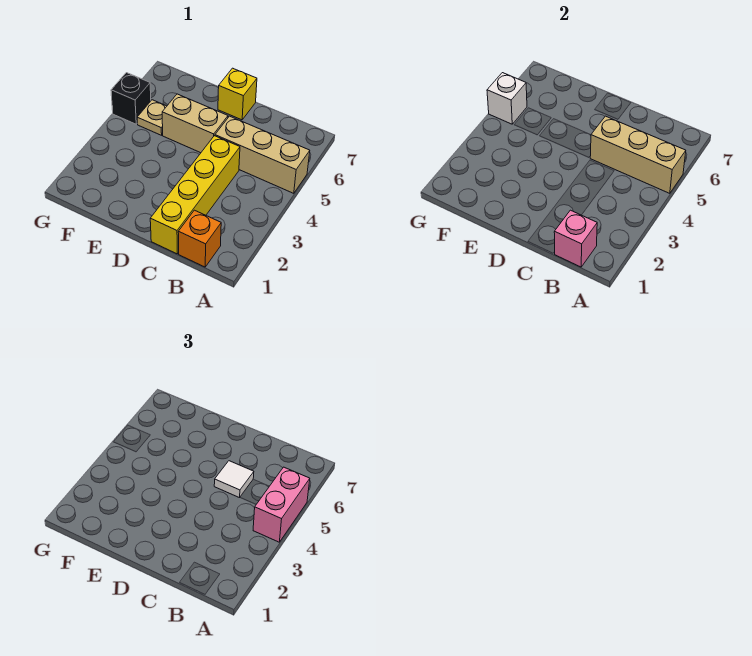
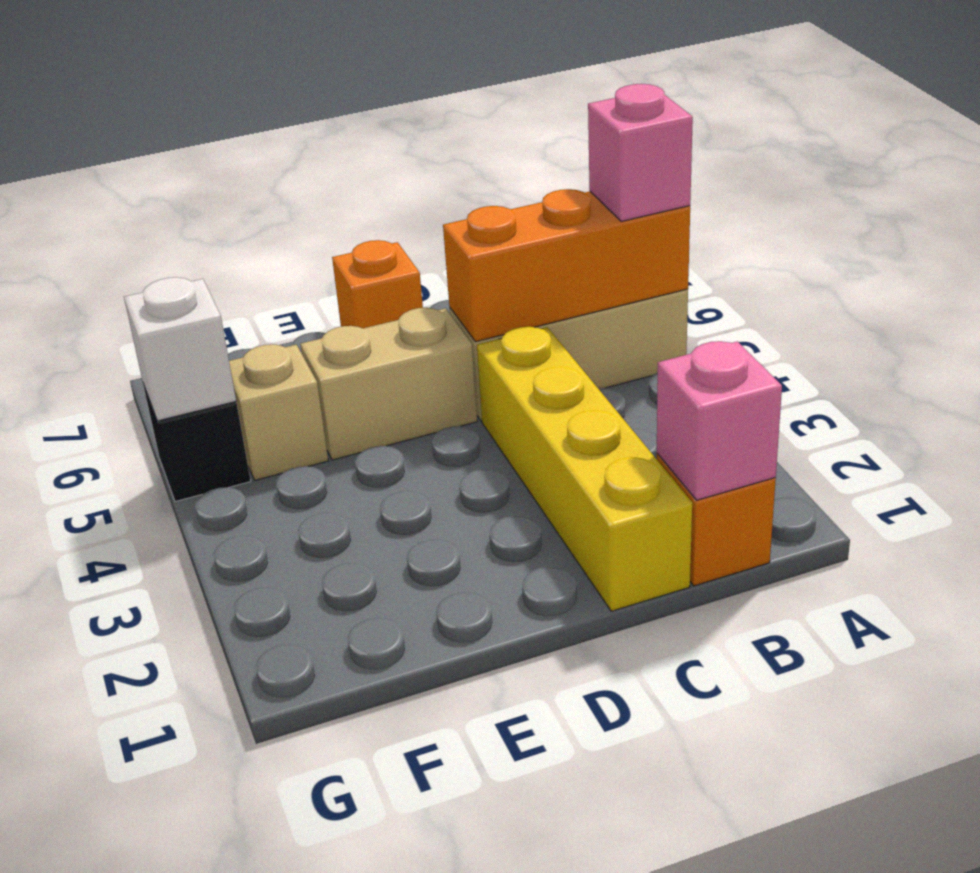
pink 1x2 brick [253,467,310,542] -> pink 1x1 brick [588,84,693,222]
tan 1x3 brick [590,116,686,193] -> orange 1x3 brick [443,189,690,342]
white 1x1 tile [214,461,254,498] -> none
yellow 1x1 brick [218,68,257,120] -> orange 1x1 brick [332,240,423,328]
tan 1x1 plate [137,100,167,135] -> tan 1x1 brick [229,344,328,480]

